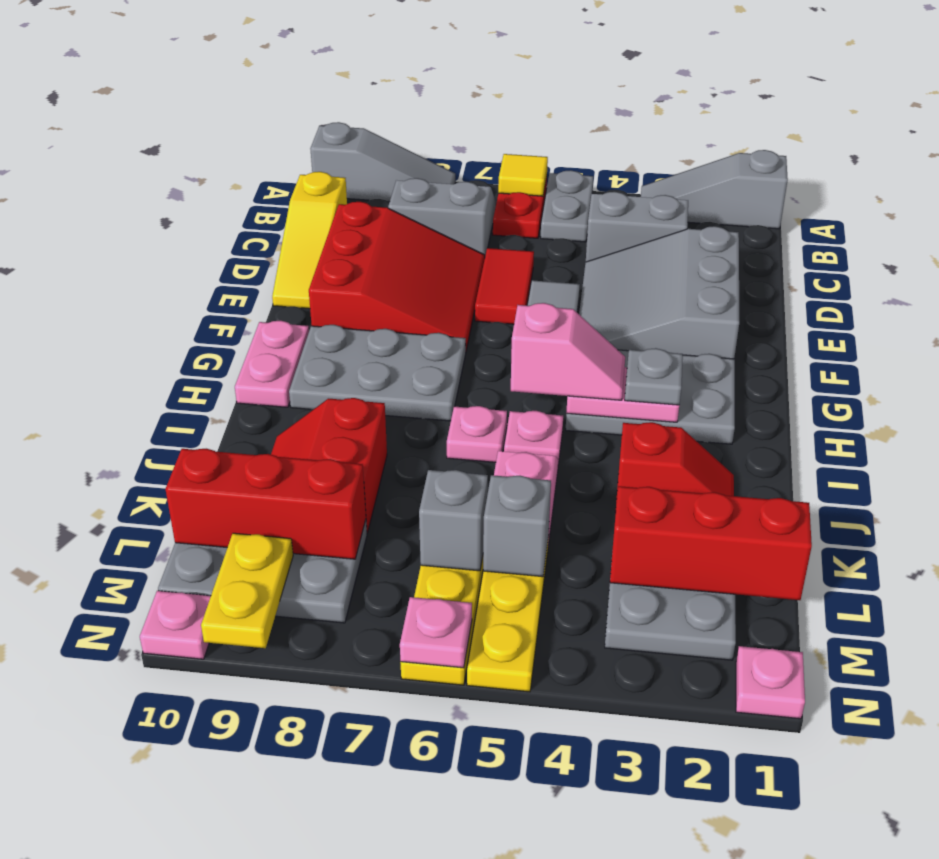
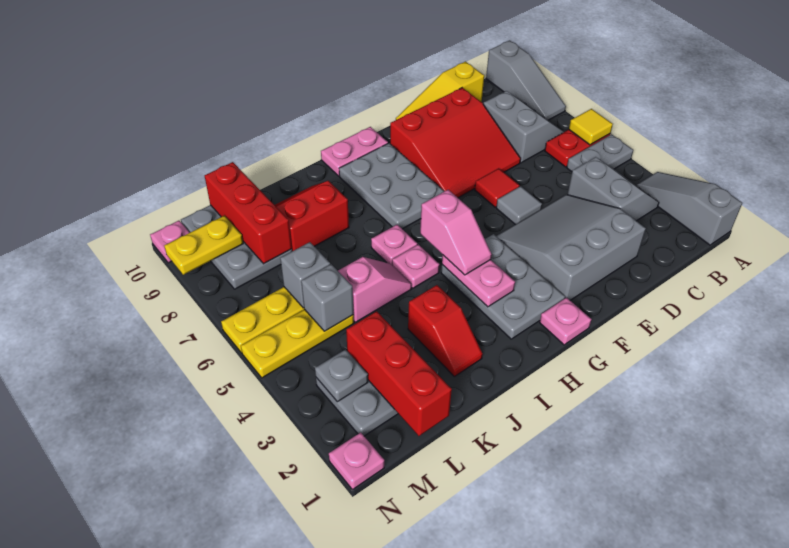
red 1x2 tile [475,248,534,324] -> red 1x1 tile [475,168,520,207]
grey 1x1 plate [625,348,683,405] -> grey 1x1 plate moved to [315,350,368,402]
pink 1x1 plate [400,597,472,668] -> pink 1x1 plate moved to [540,297,591,345]

